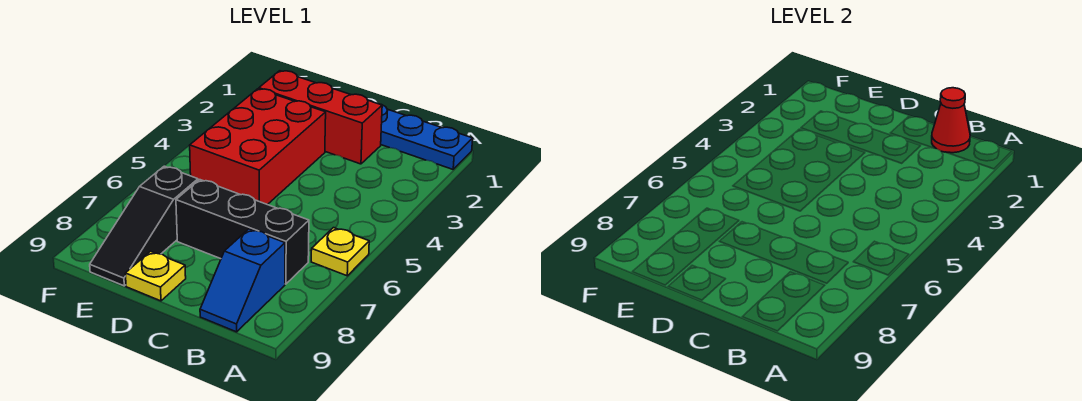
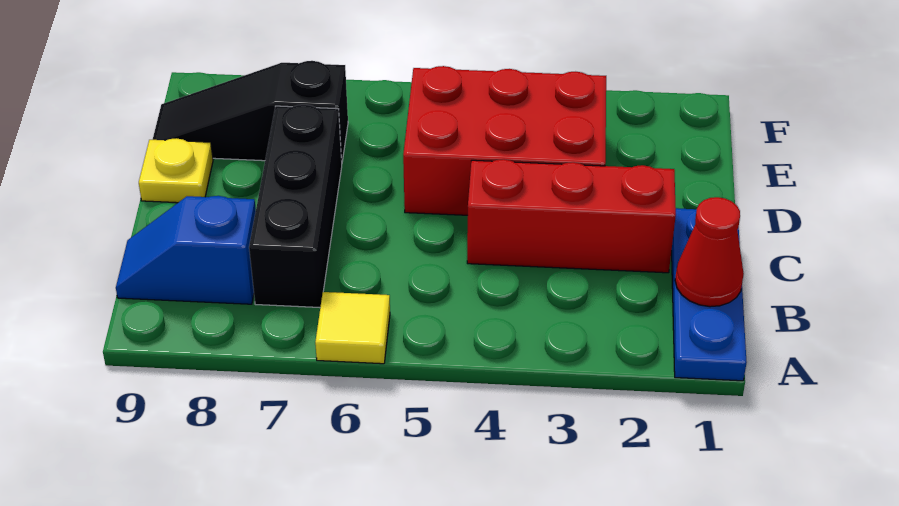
yellow 1x1 plate [311,228,369,276] -> yellow 1x1 tile [315,292,390,364]
red 1x3 brick [259,71,382,164] -> red 1x3 brick turned to [467,159,676,273]

